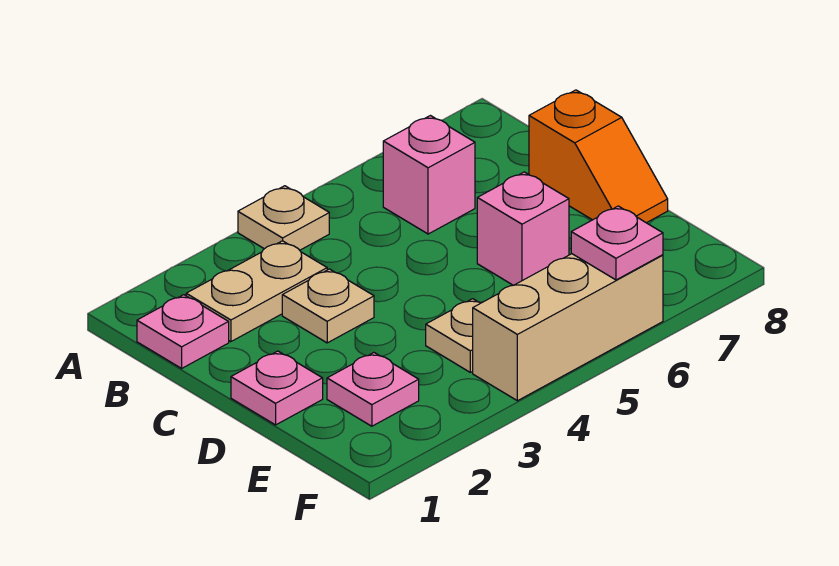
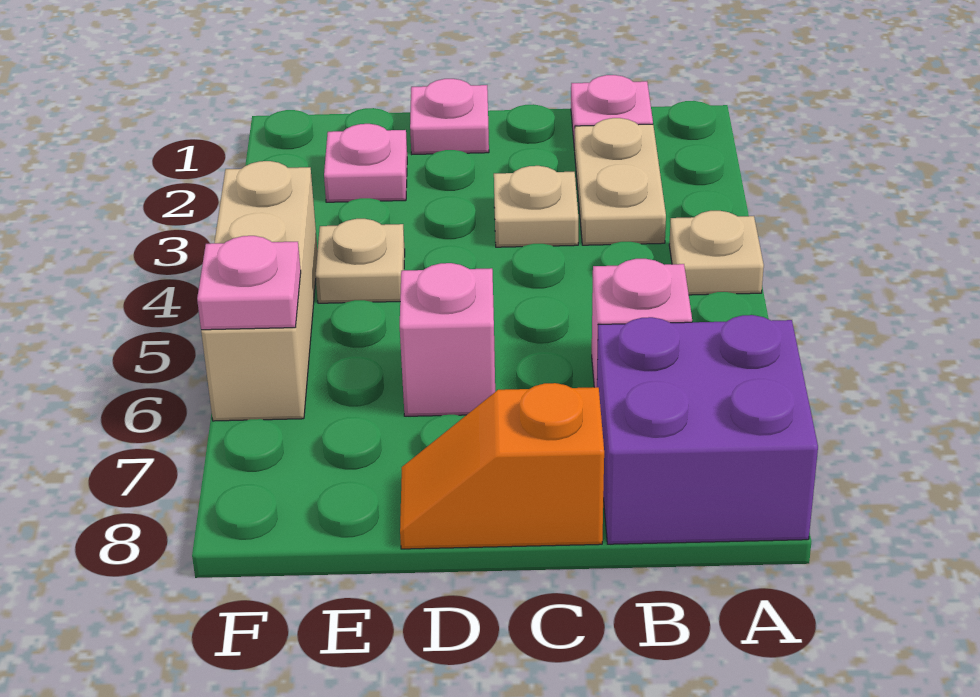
none -> purple 2x2 brick [597,315,818,544]

